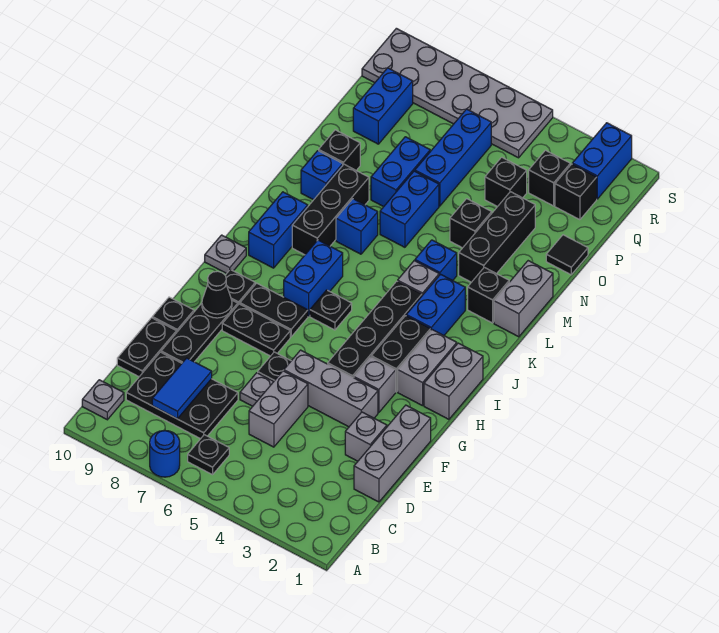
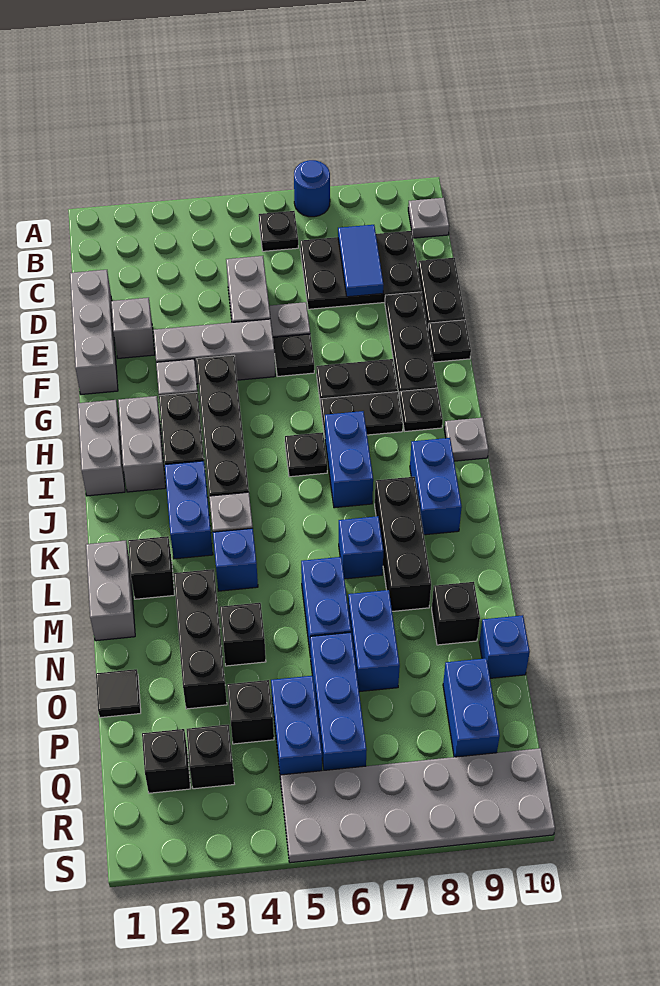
black 1x1 cone [202,271,232,318] -> none
blue 1x1 brick [301,151,343,200] -> blue 1x1 brick moved to [479,615,530,678]
blue 1x2 brick [572,123,632,199] -> blue 1x2 brick moved to [271,676,322,779]

